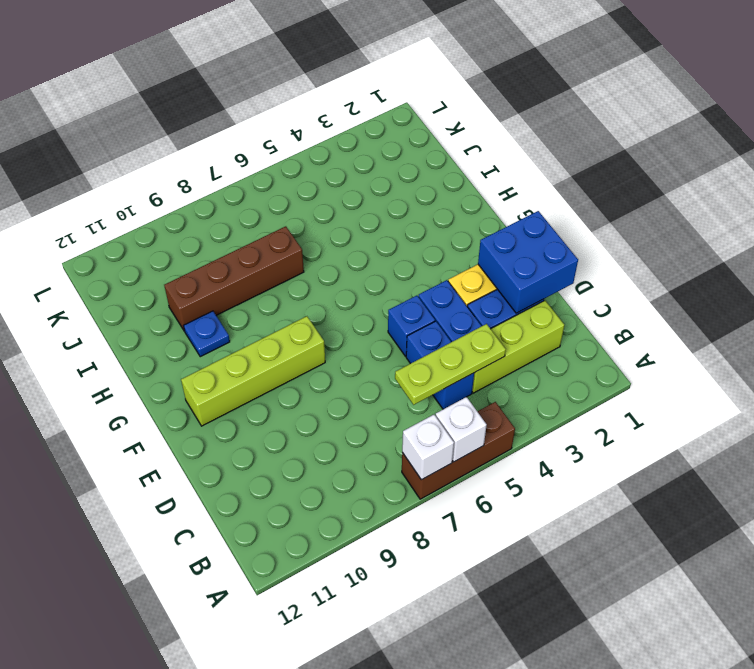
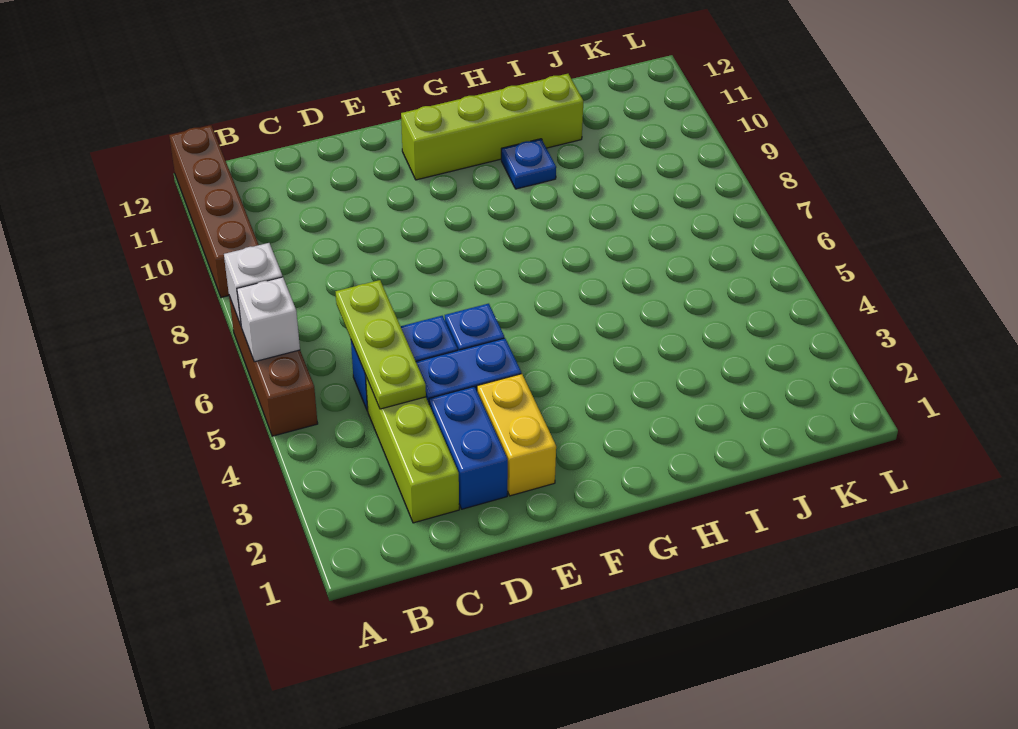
blue 2x2 brick [478,211,578,313] -> none
lime 1x4 brick [181,316,325,426] -> lime 1x4 brick turned to [401,74,583,180]
brown 1x4 brick [164,226,304,331] -> brown 1x4 brick moved to [169,125,258,297]

